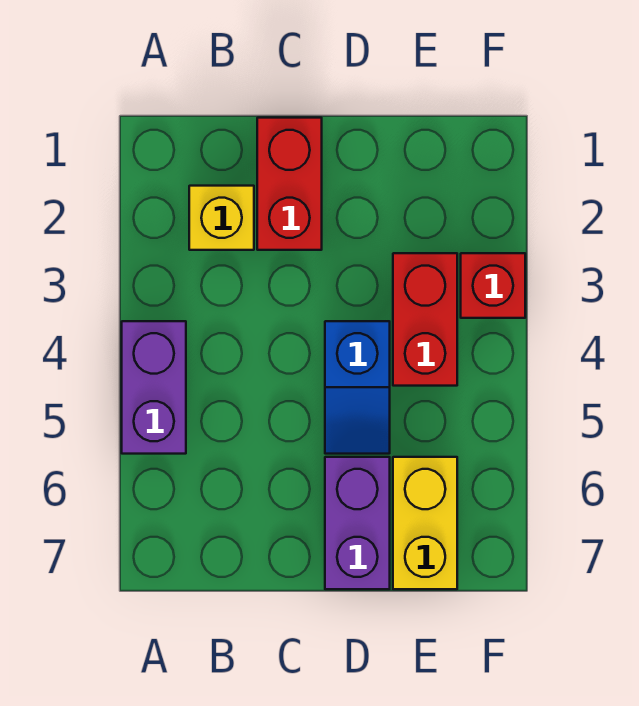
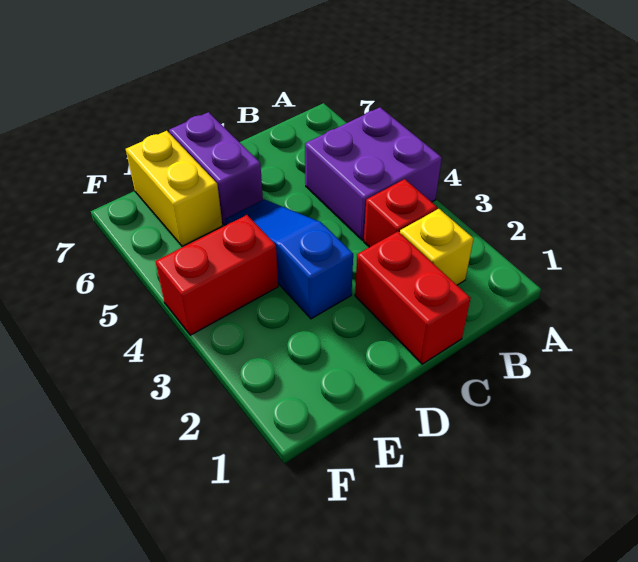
purple 1x2 brick [122,321,186,454] -> purple 2x2 brick [305,107,442,240]
blue 1x2 slope [325,321,390,454] -> blue 1x3 slope [225,199,353,319]
red 1x2 brick [393,253,457,386] -> red 1x2 brick turned to [155,215,278,335]
red 1x1 brick [461,253,525,318] -> red 1x1 brick moved to [364,179,437,247]

